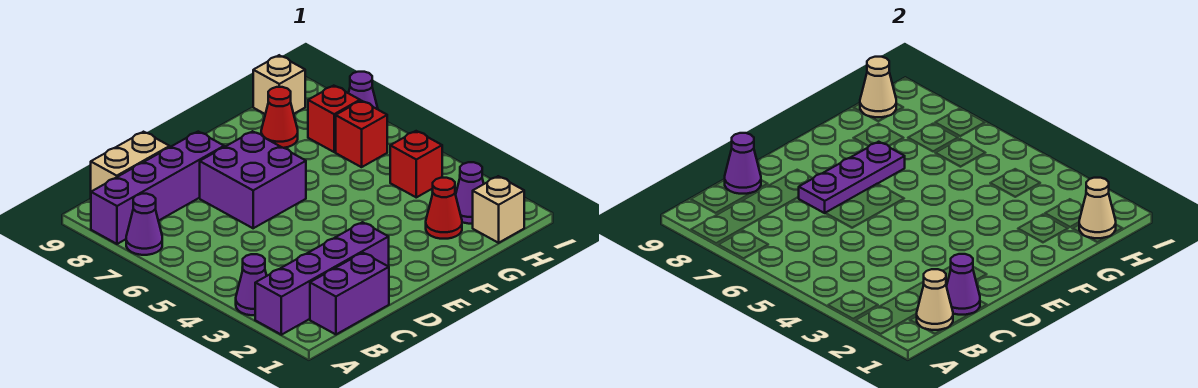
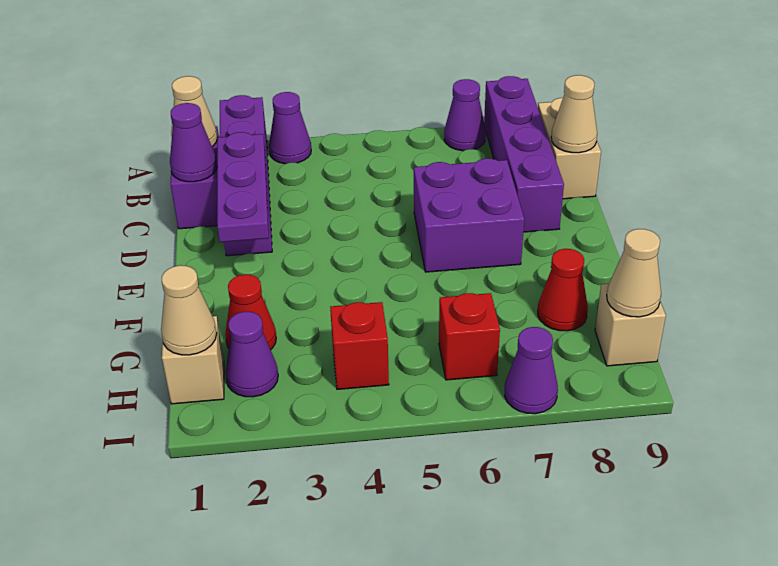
purple 1x1 cone [725,133,761,194] -> tan 1x1 cone [551,75,597,153]
purple 1x3 plate [799,142,905,213] -> purple 1x3 plate moved to [217,132,269,242]
red 1x1 brick [308,86,360,152] -> none

